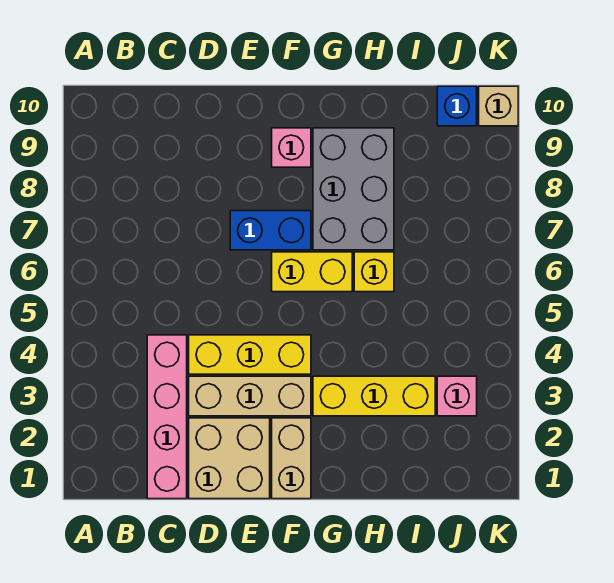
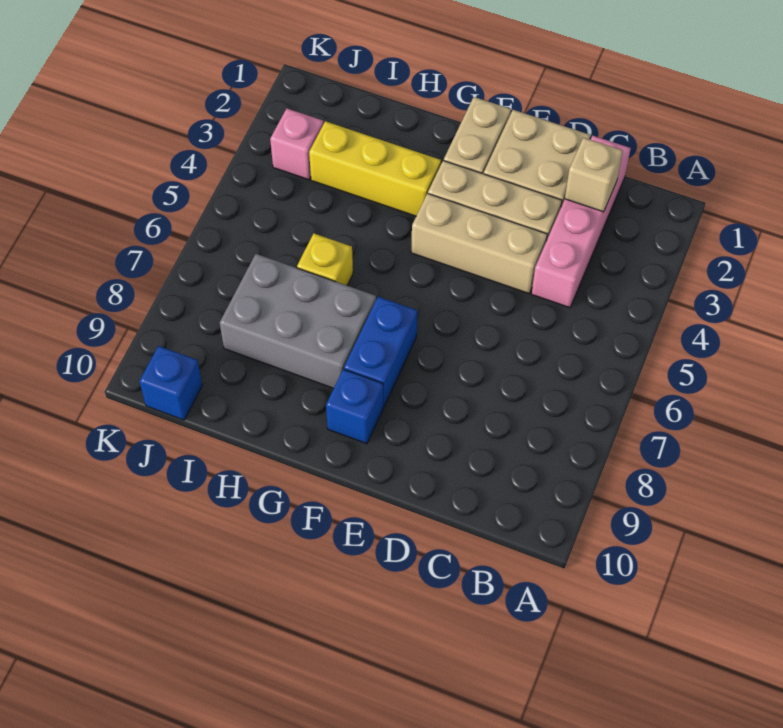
yellow 1x3 brick [189,335,311,374] -> tan 1x3 brick [411,194,547,294]
blue 1x2 brick [230,211,311,250] -> blue 1x2 brick turned to [344,297,417,406]
yellow 1x2 brick [272,252,352,292] -> none
pink 1x1 brick [272,128,311,167] -> blue 1x1 brick [326,369,383,444]
grey 2x3 brick [313,128,394,250] -> grey 2x3 brick turned to [220,254,376,388]
tan 1x1 brick [479,86,518,126] -> tan 1x1 brick moved to [565,137,623,212]

